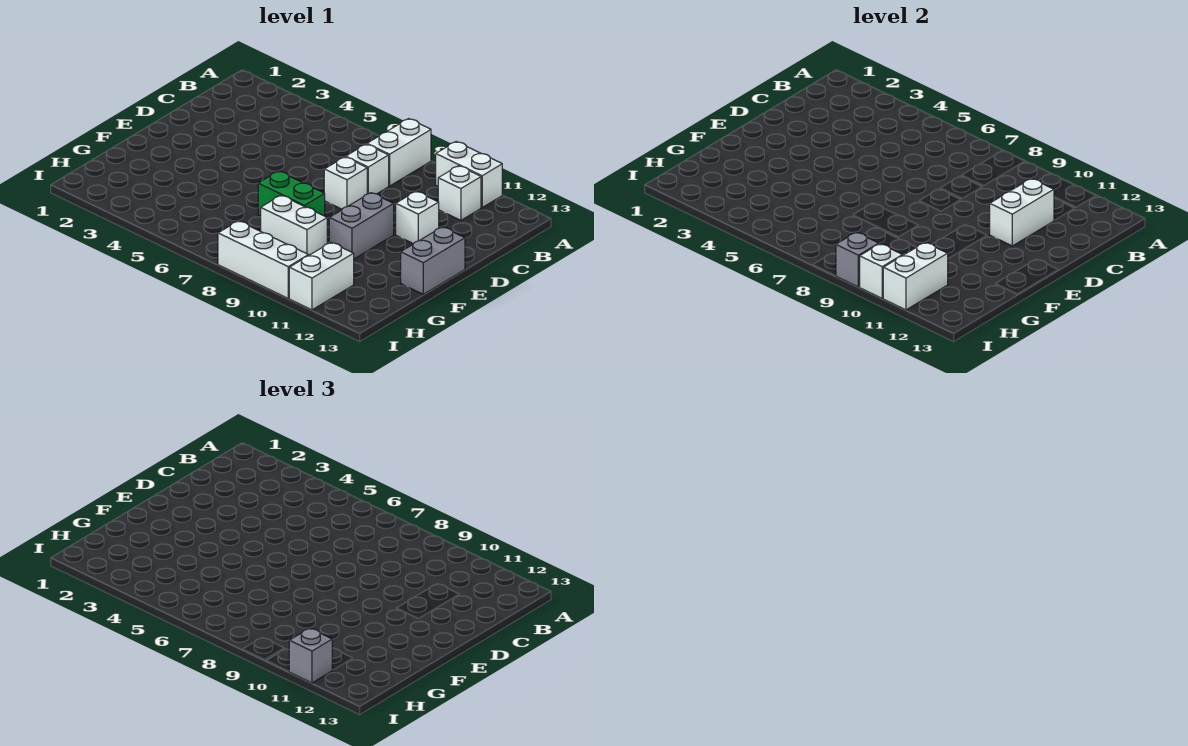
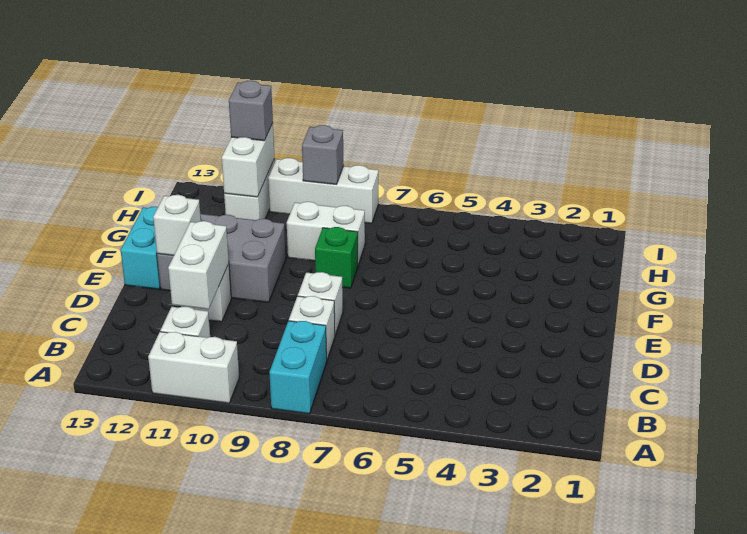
white 1x2 brick [367,119,431,186] -> cyan 1x2 brick [269,321,327,414]
grey 1x2 brick [329,193,394,259] -> grey 2x3 brick [157,214,286,303]
grey 1x2 brick [401,227,465,294] -> cyan 1x2 brick [121,207,160,289]
green 1x2 brick [258,171,325,216] -> green 1x1 brick [315,227,358,288]
white 1x1 brick [860,244,903,298] -> white 1x1 brick moved to [153,195,201,255]

